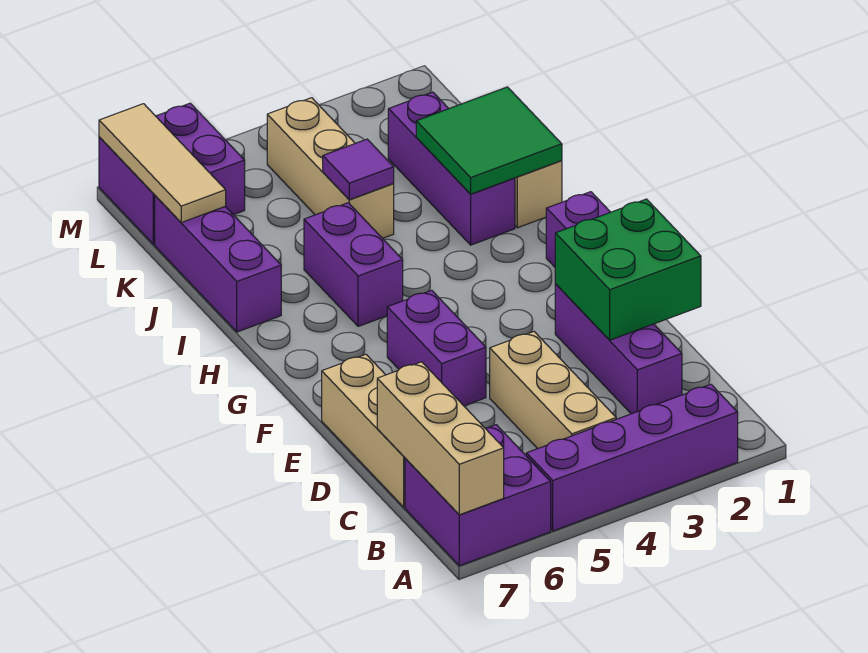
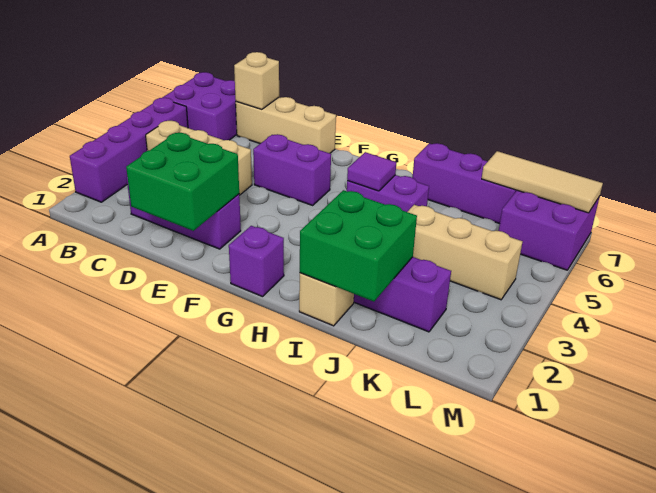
tan 1x3 brick [377,362,504,515] -> tan 1x1 brick [234,52,279,110]
green 2x2 tile [416,87,562,194] -> green 2x2 brick [300,190,417,301]
purple 1x1 tile [323,139,394,200] -> purple 1x1 tile moved to [347,152,396,191]

